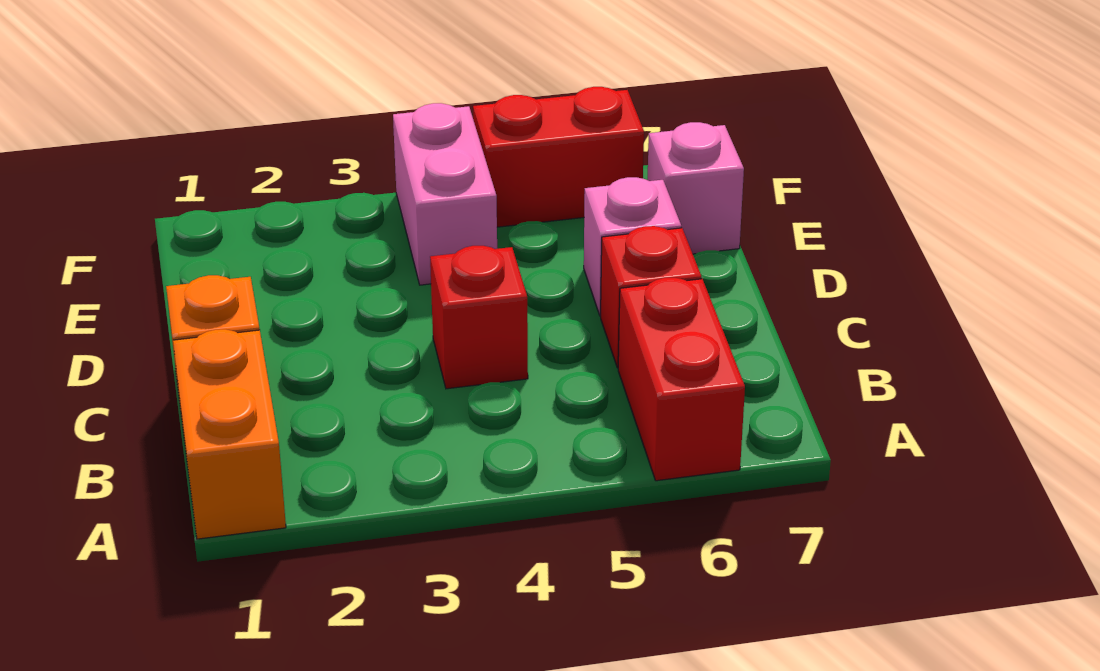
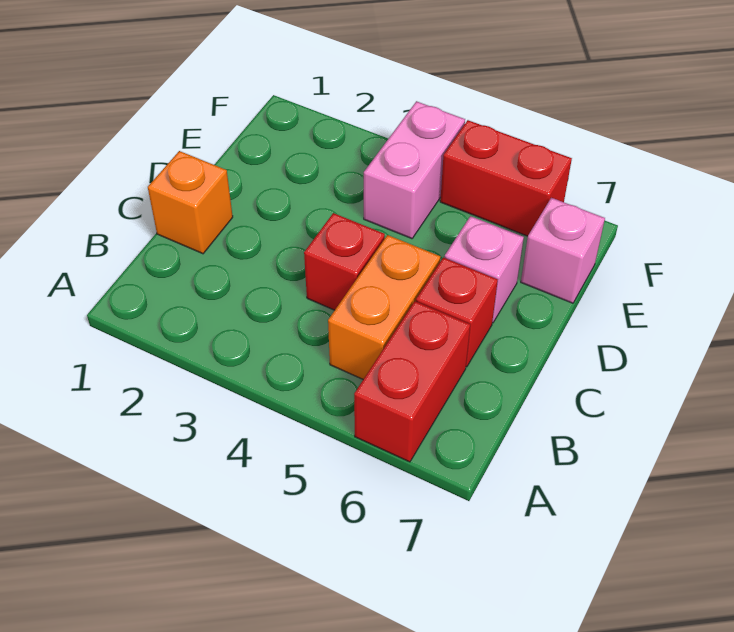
orange 1x2 brick [173,329,286,539] -> orange 1x2 brick moved to [328,235,440,379]

